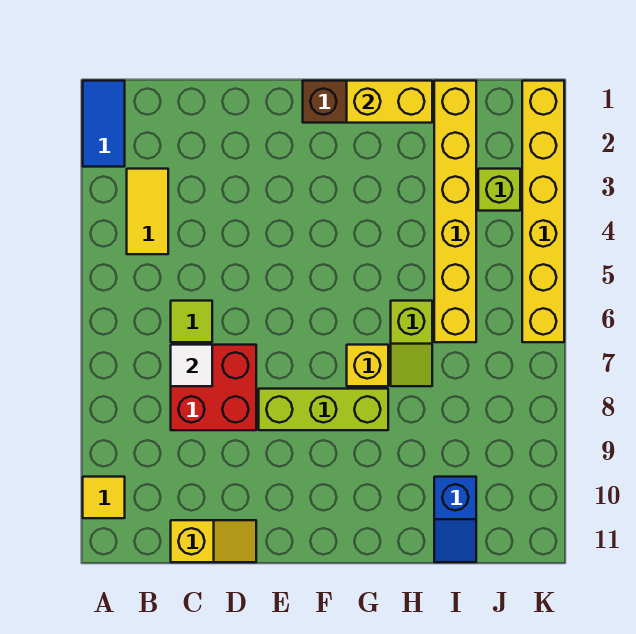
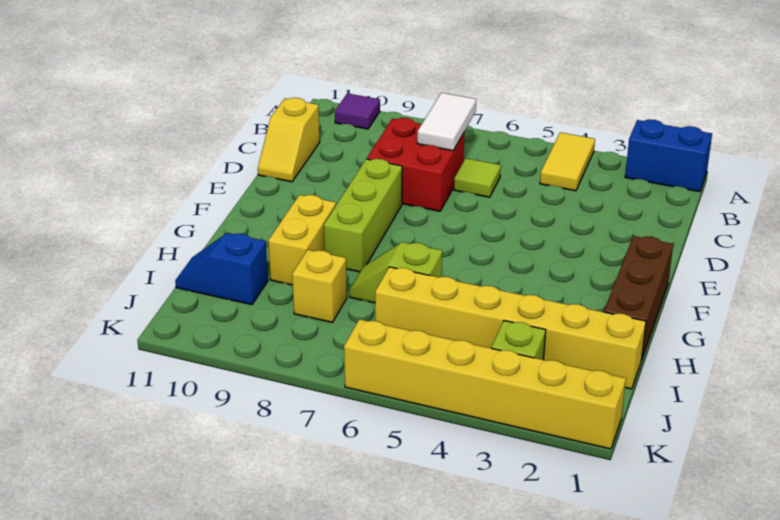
blue 1x2 tile [83,81,125,167] -> blue 1x2 brick [625,119,712,192]
yellow 1x1 tile [83,477,125,518] -> purple 1x1 tile [335,93,380,129]
yellow 1x2 tile [127,169,168,254] -> yellow 1x2 tile turned to [540,132,595,191]
white 1x1 tile [171,345,212,386] -> white 1x2 tile [417,93,476,151]
yellow 1x2 brick [347,81,432,123] -> yellow 1x2 brick moved to [268,195,336,285]
yellow 1x1 brick [347,345,388,386] -> yellow 1x1 brick moved to [292,250,347,322]

